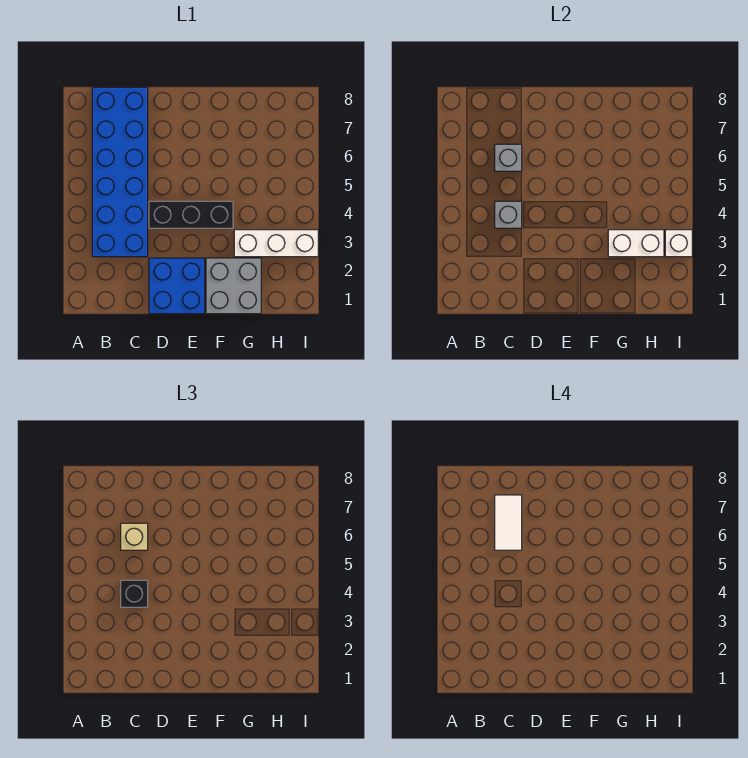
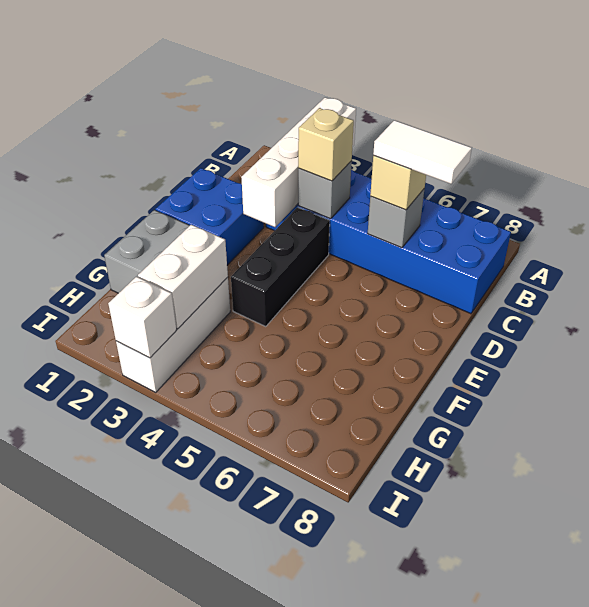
none -> white 1x4 brick [241,97,356,227]
black 1x1 brick [121,580,148,607] -> tan 1x1 brick [298,108,354,181]

